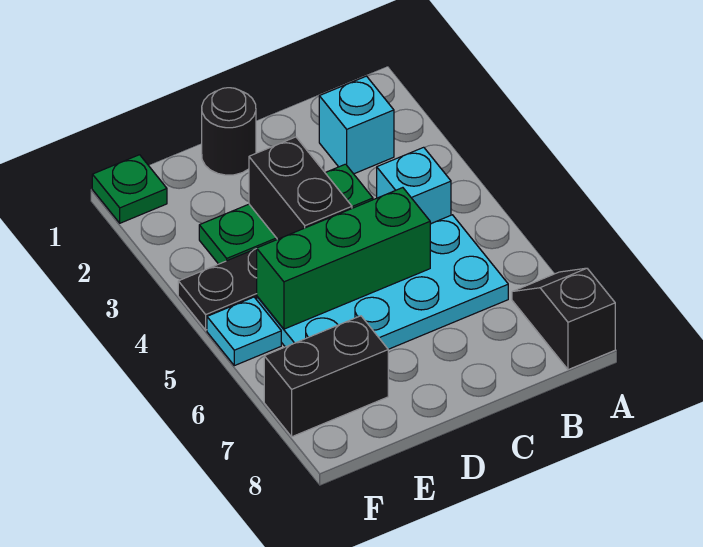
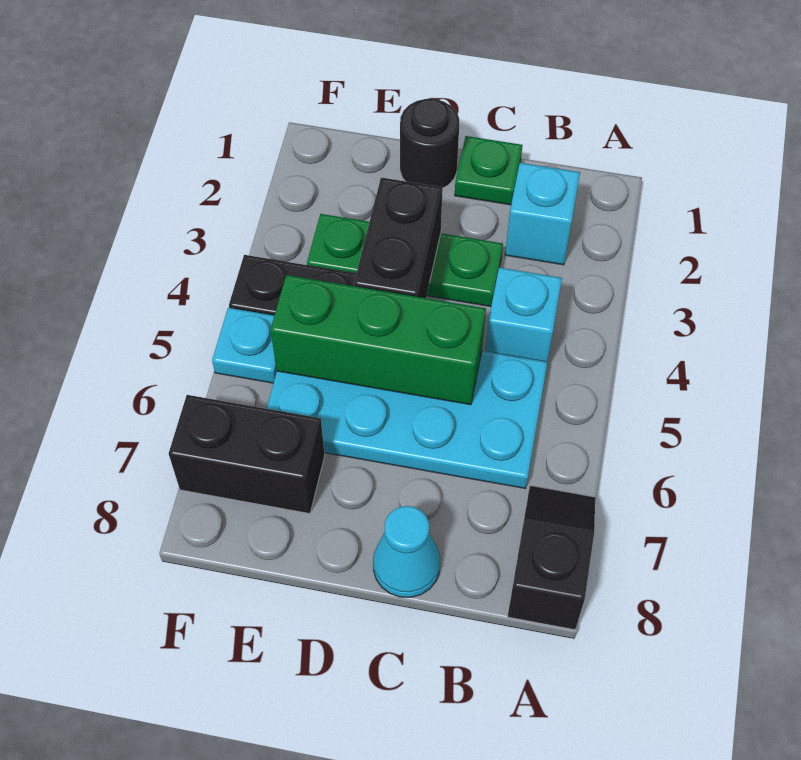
none -> cyan 1x1 cone [373,506,440,597]
green 1x1 plate [92,155,167,223] -> green 1x1 plate moved to [455,136,522,205]

